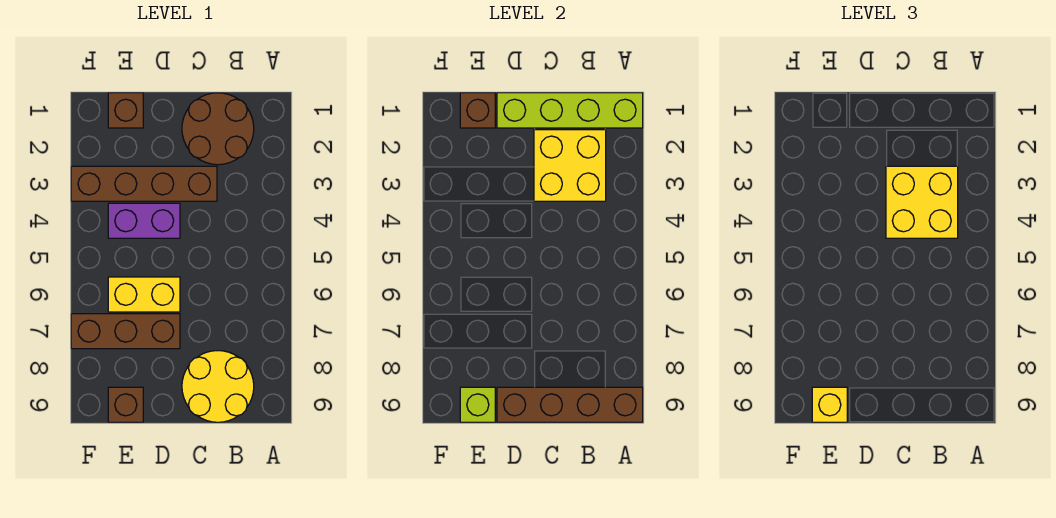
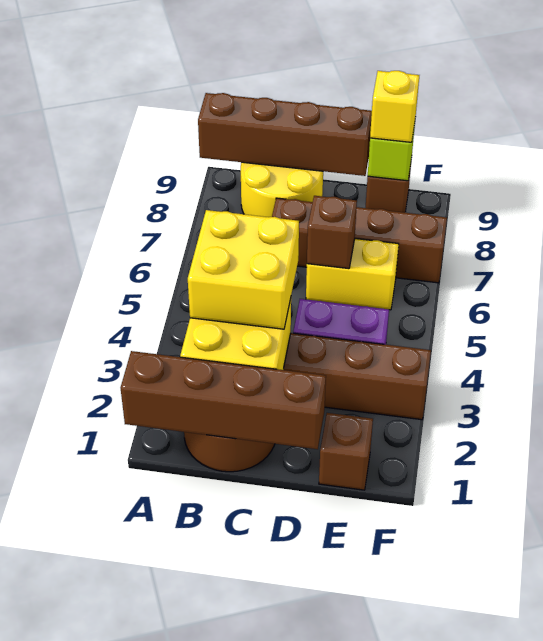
lime 1x4 brick [497,93,643,128] -> brown 1x4 brick [121,351,326,449]
brown 1x3 brick [71,314,180,349] -> brown 1x4 brick [272,198,447,283]
brown 1x1 brick [460,93,495,128] -> brown 1x1 brick moved to [307,196,357,269]

